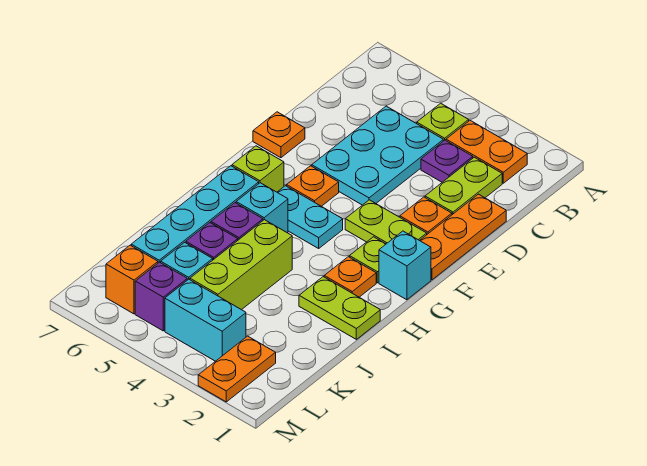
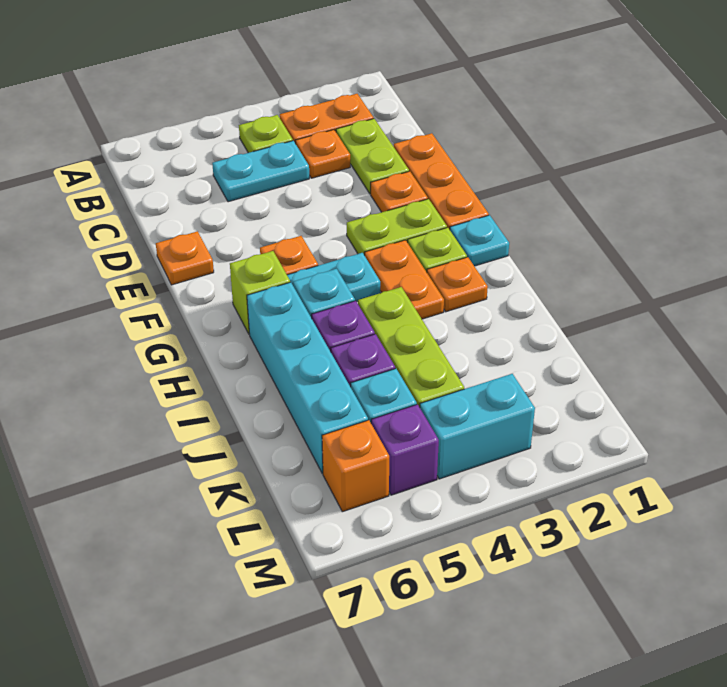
purple 1x1 plate [421,140,473,182] -> orange 1x1 plate [295,130,350,178]
cyan 2x3 plate [312,106,443,205] -> cyan 1x2 plate [212,141,309,202]
cyan 1x1 brick [379,231,431,300] -> cyan 1x1 plate [450,215,509,266]
lime 1x2 plate [299,277,380,339] -> none
orange 1x2 plate [198,336,276,402] -> orange 1x2 plate moved to [365,240,444,319]

